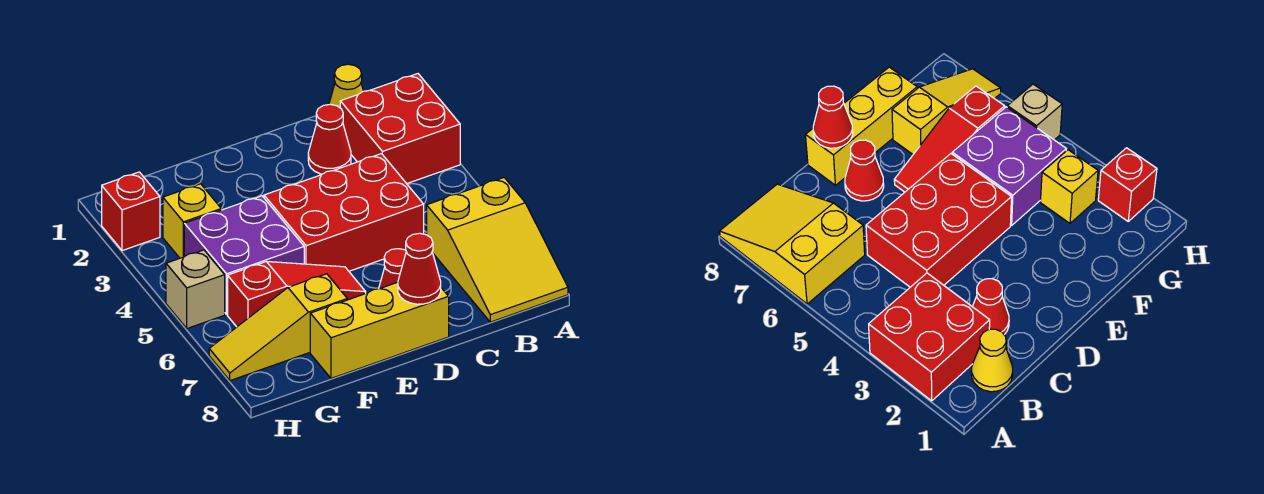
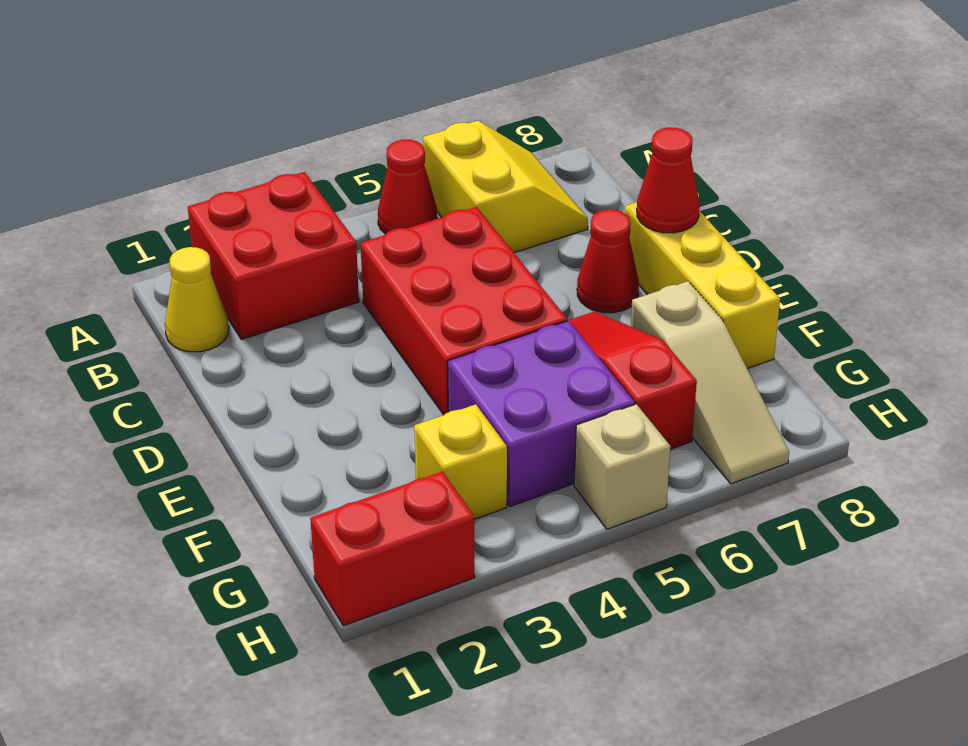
yellow 2x3 slope [427,178,568,322] -> yellow 2x2 slope [423,121,588,253]
red 1x1 cone [308,104,351,174] -> red 1x1 cone moved to [378,140,437,234]
yellow 1x3 slope [209,274,347,381] -> tan 1x3 slope [631,281,789,484]
red 1x1 brick [102,172,160,251] -> red 1x2 brick [310,472,475,626]

